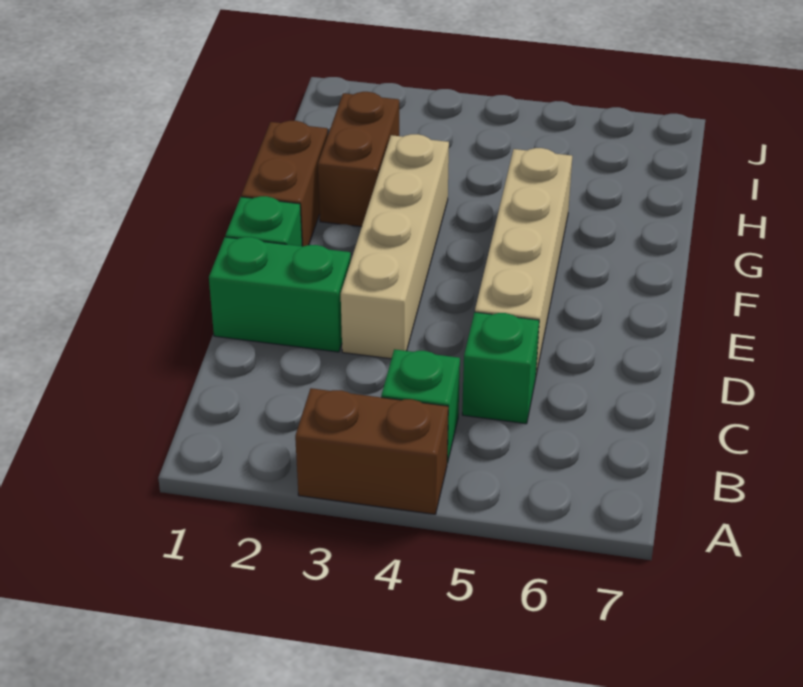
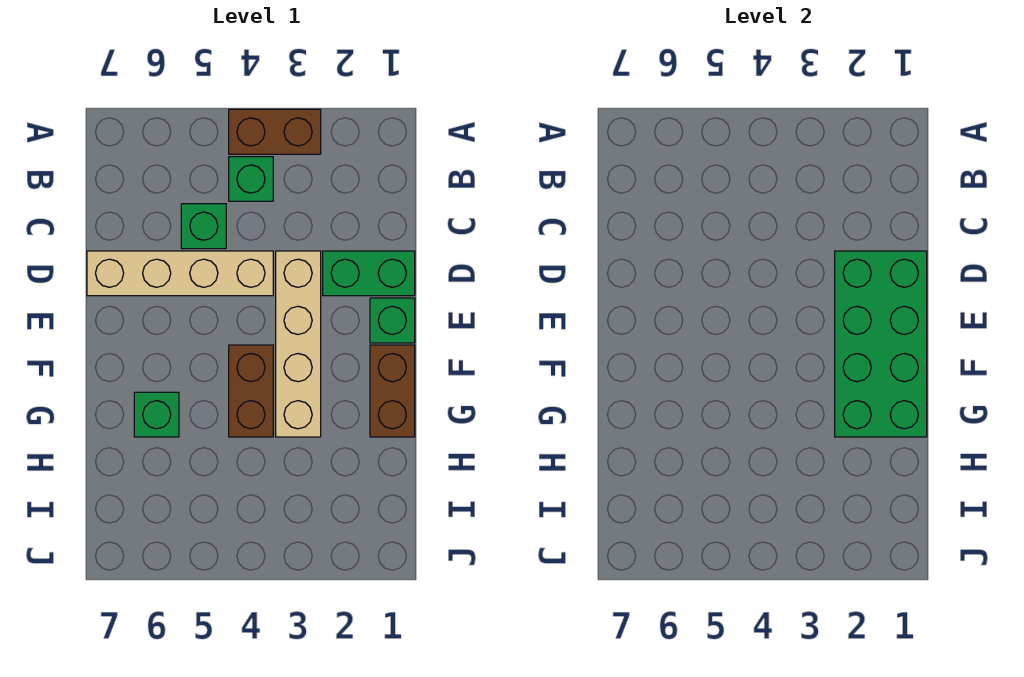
none -> green 2x4 brick [835,251,927,437]
tan 1x4 brick [475,148,572,375] -> tan 1x4 brick turned to [87,251,273,296]
brown 1x2 brick [318,92,399,227] -> brown 1x2 brick moved to [229,345,273,437]
none -> green 1x1 brick [134,392,179,437]

